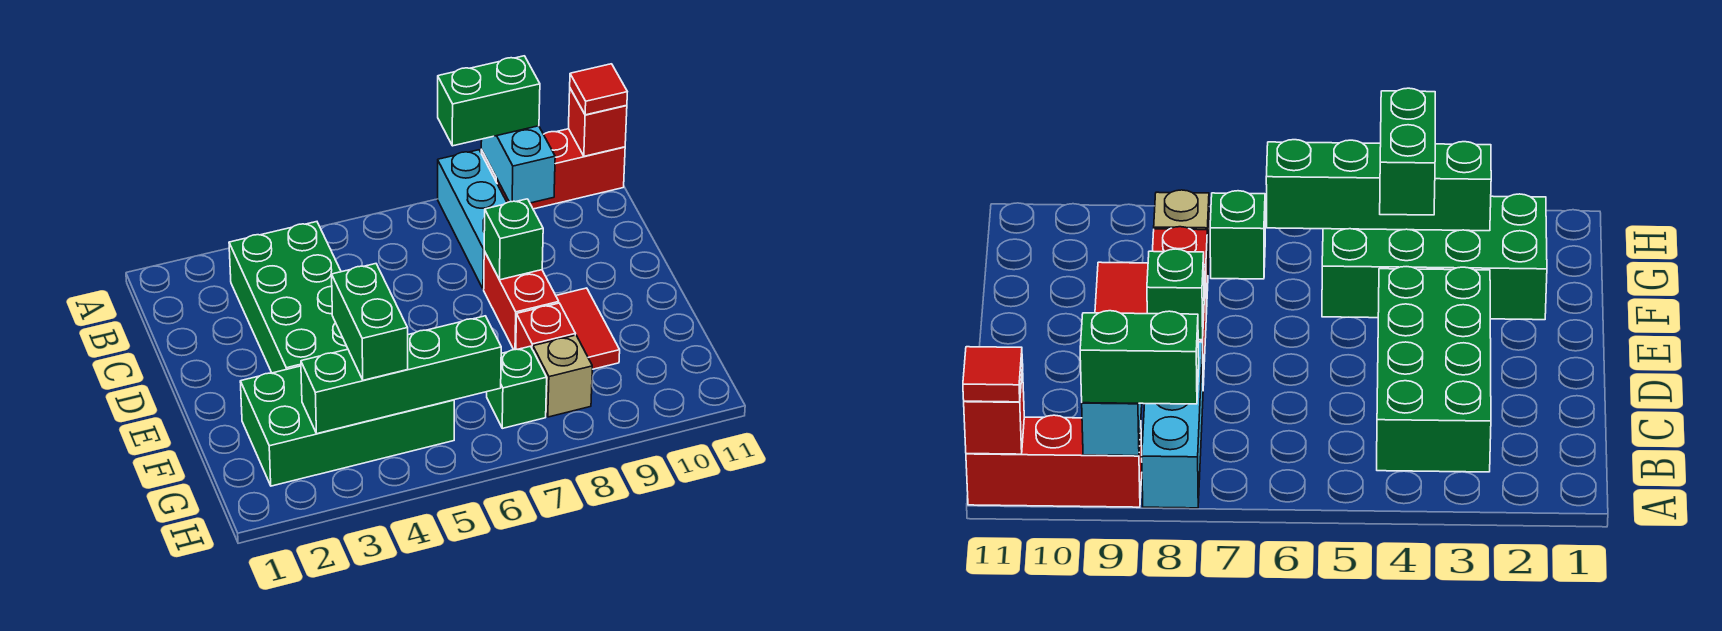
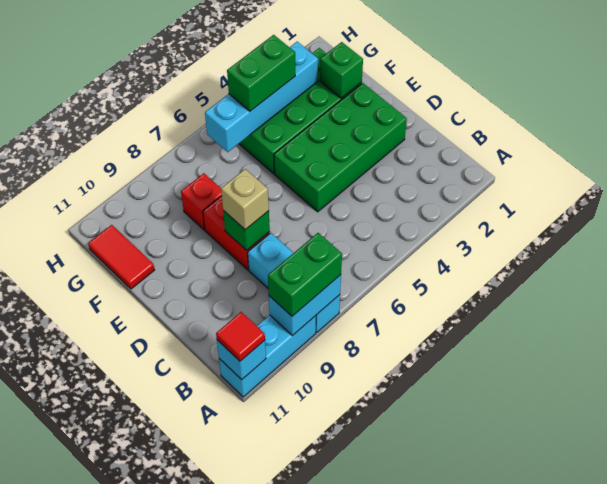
red 1x3 brick [481,129,625,209] -> cyan 1x3 brick [219,315,316,397]
cyan 1x2 brick [481,126,555,203] -> cyan 1x2 brick turned to [269,275,341,336]
red 1x1 brick [569,89,627,156] -> cyan 1x1 brick [217,340,266,380]
green 2x4 brick [229,222,348,373] -> green 2x4 brick turned to [274,83,407,212]
red 1x2 tile [556,288,620,369] -> red 1x2 tile moved to [88,225,154,289]
green 1x2 brick [332,264,408,380] -> green 1x2 brick turned to [227,35,295,111]
green 1x4 brick [301,316,501,434] -> cyan 1x4 brick [205,42,318,152]
green 1x1 brick [487,346,547,428] -> green 1x1 brick moved to [320,42,363,98]
tan 1x1 brick [533,335,592,417] -> tan 1x1 brick moved to [221,169,269,230]

